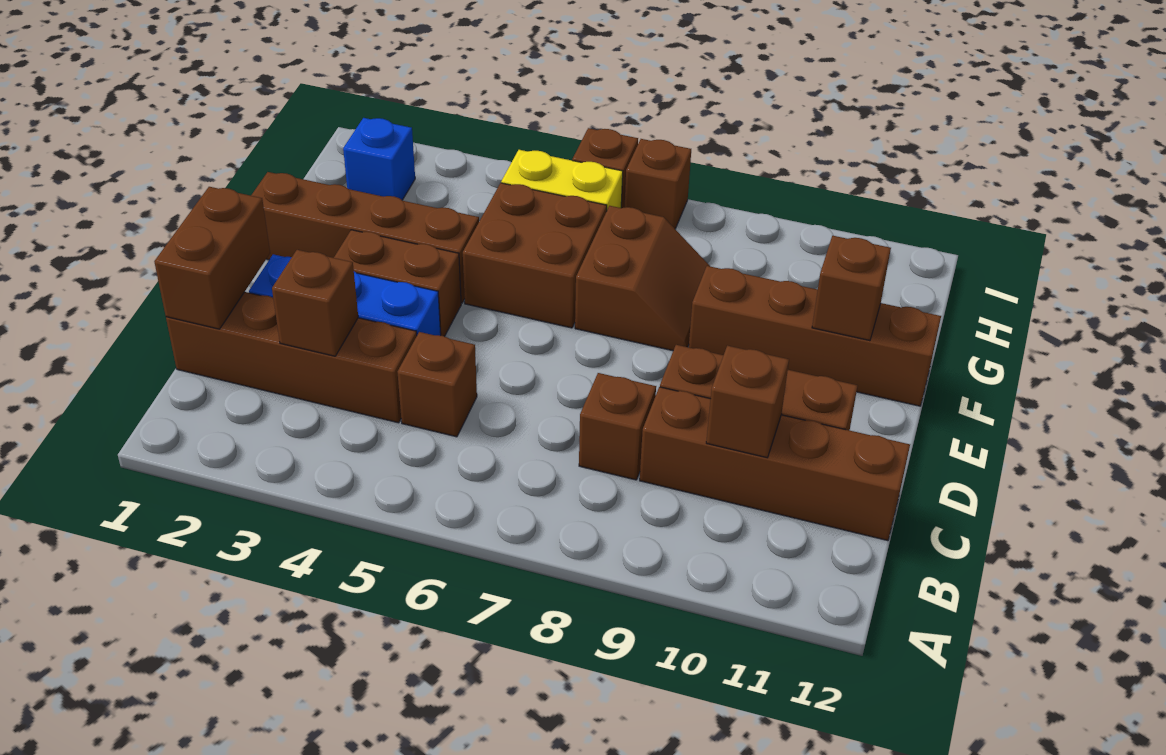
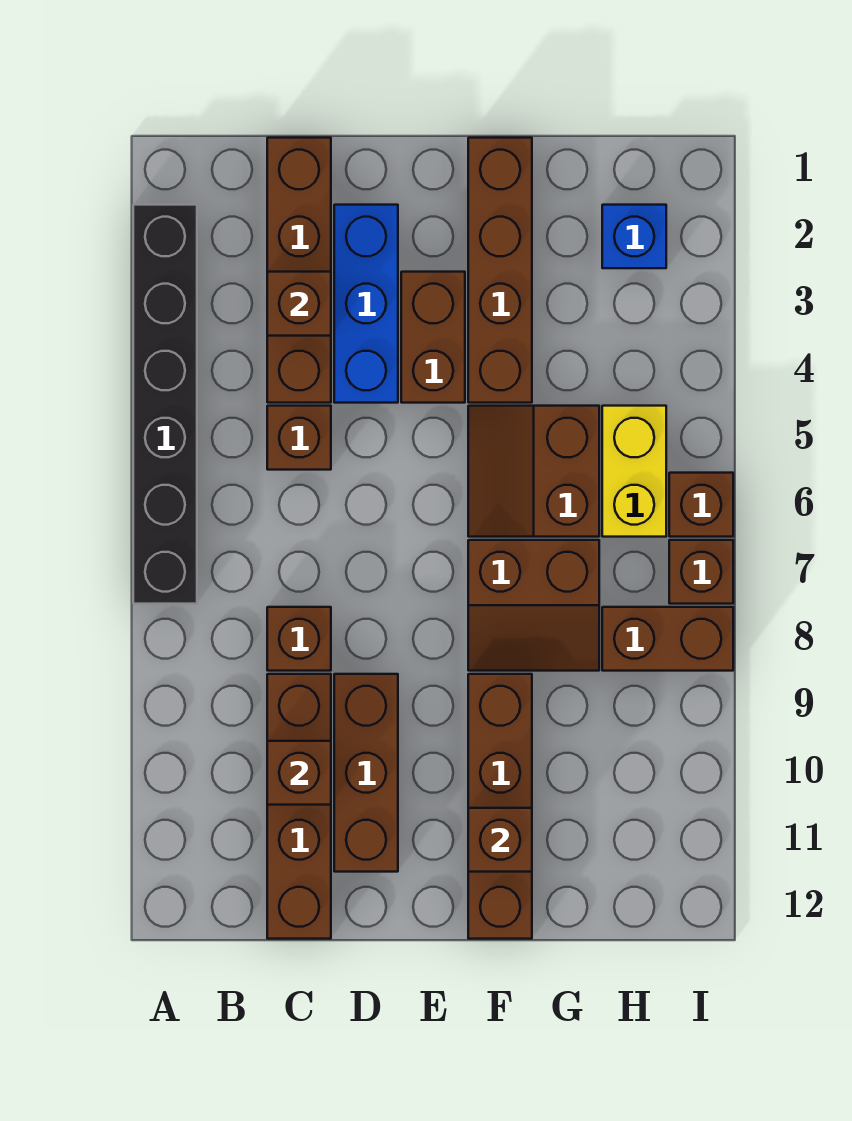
none -> black 1x6 brick [133,205,197,604]
brown 1x2 brick [154,187,270,329] -> brown 1x2 brick moved to [602,607,733,671]
brown 2x2 brick [463,183,607,328] -> brown 2x2 slope [468,406,599,537]

